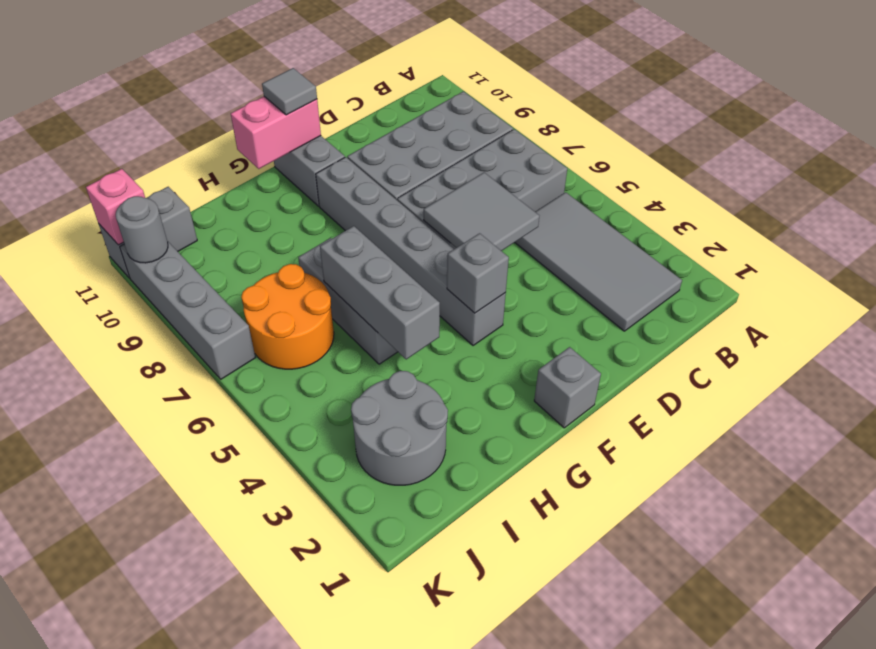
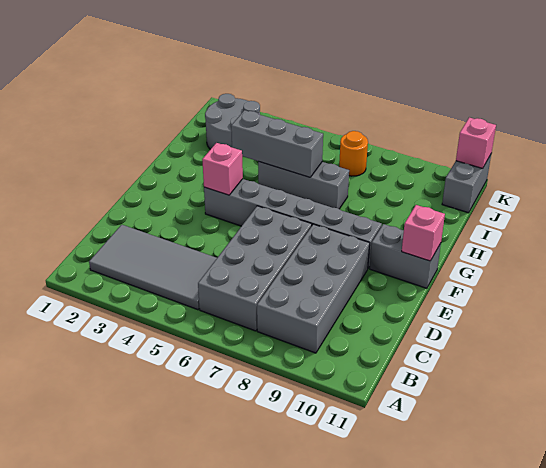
grey 2x2 tile [424,173,539,251] -> none
grey 1x1 brick [534,347,601,428] -> none
grey 1x1 brick [447,233,509,313] -> pink 1x1 brick [202,143,243,195]
pink 1x2 brick [231,97,321,169] -> pink 1x1 brick [402,205,445,261]
grey 1x1 tile [262,68,317,115] -> none
orange 2x2 round brick [241,264,334,369] -> orange 1x1 round brick [339,131,368,176]
grey 1x4 brick [120,241,255,379] -> none
grey 1x1 round brick [116,196,168,263] -> none

